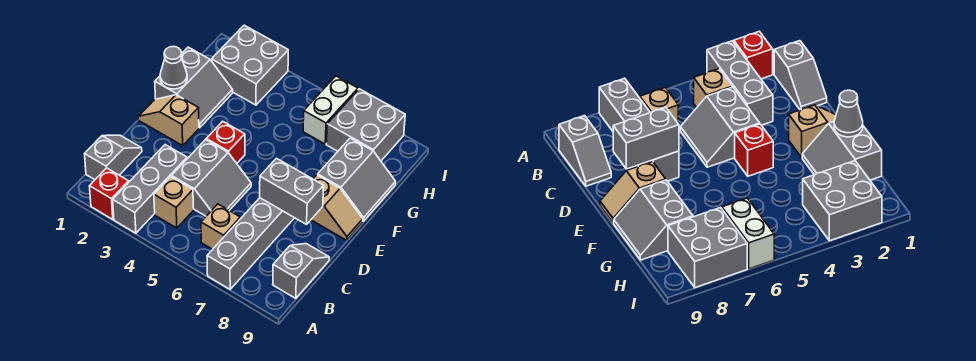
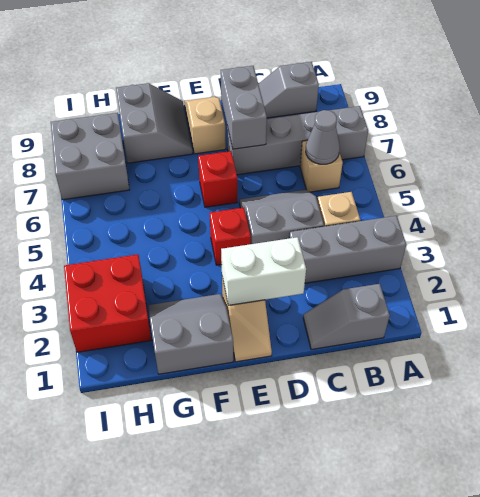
red 1x1 brick [90,168,129,219] -> red 1x1 brick moved to [198,151,237,207]
grey 1x1 cone [160,46,187,89] -> grey 1x1 cone moved to [306,110,340,164]
grey 2x2 slope [318,138,396,221] -> grey 2x2 slope turned to [116,83,193,163]
grey 2x2 brick [212,25,288,105] -> red 2x2 brick [64,254,151,352]
white 1x2 brick [303,76,358,144] -> white 1x2 brick moved to [221,237,306,305]

